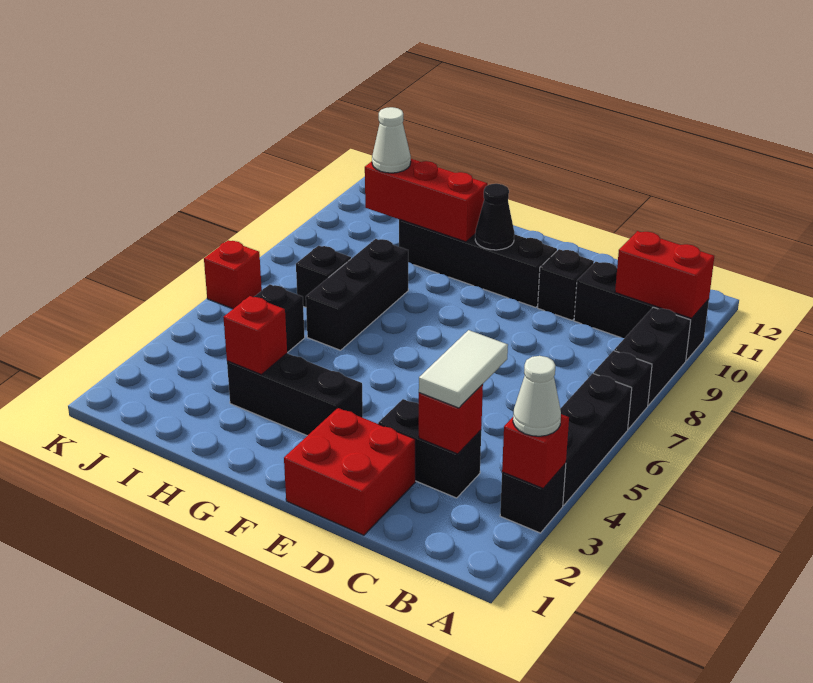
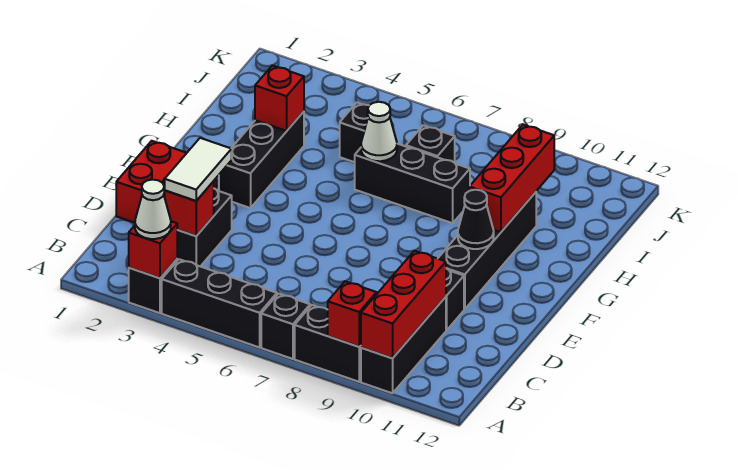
red 1x2 brick [615,231,714,318] -> red 1x3 brick [361,251,446,358]
white 1x2 tile [419,330,508,408] -> white 1x2 tile turned to [165,138,232,201]
white 1x1 cone [372,107,411,173] -> white 1x1 cone moved to [361,102,397,161]
red 1x1 brick [204,240,262,309] -> red 1x1 brick moved to [328,281,377,347]

